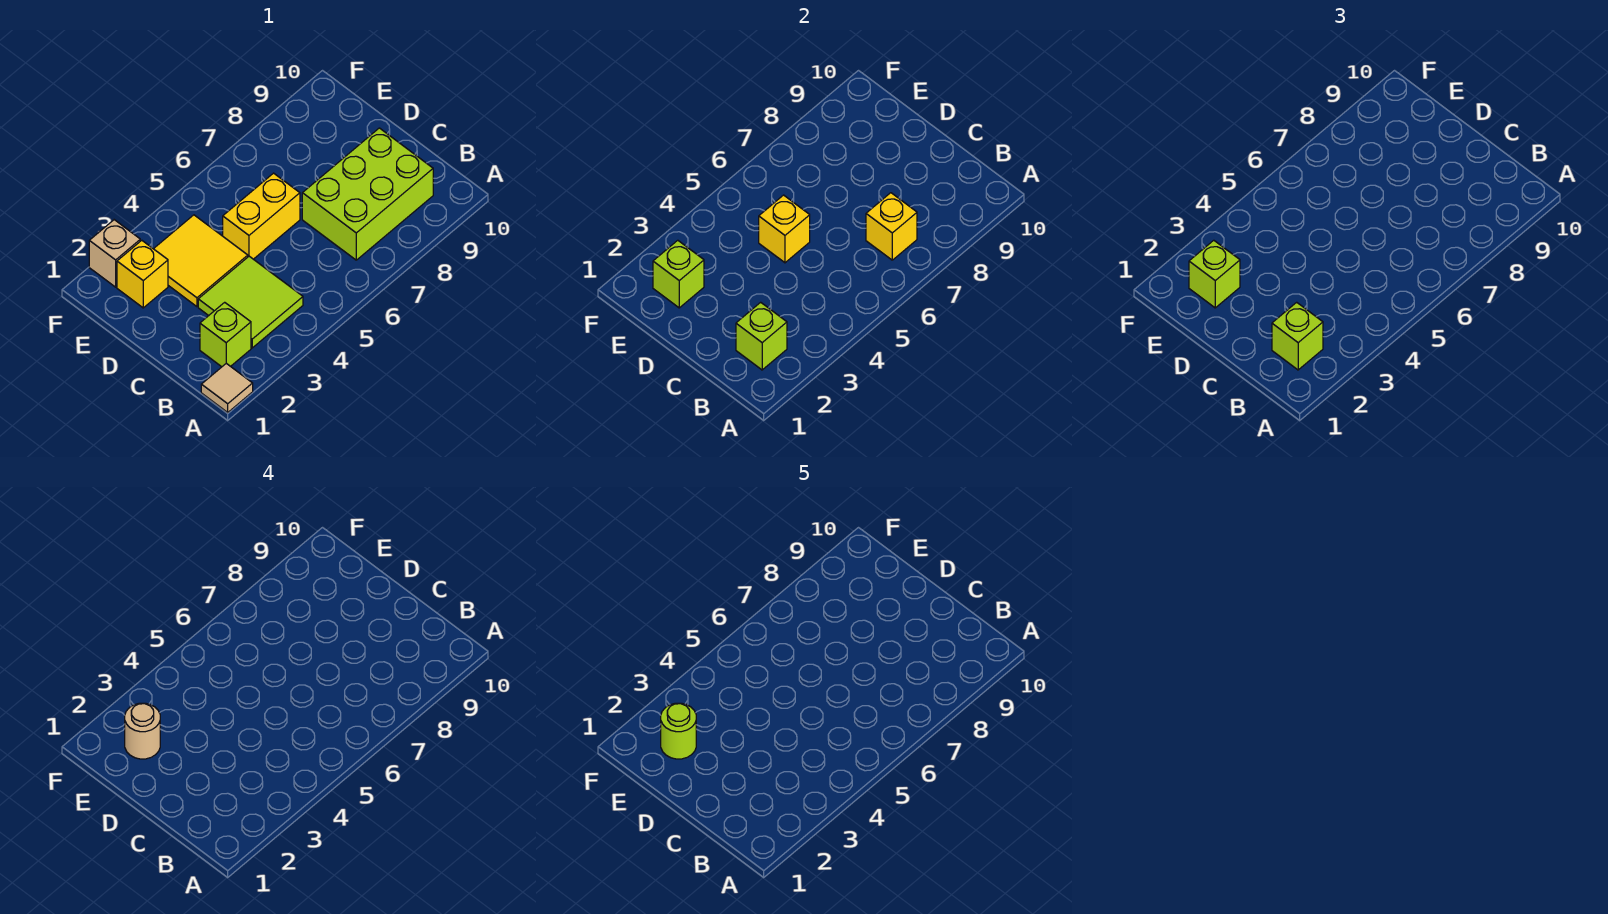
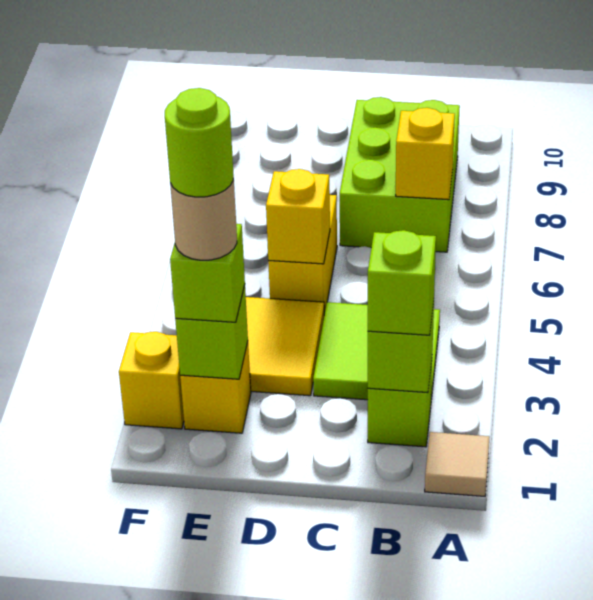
tan 1x1 brick [89,220,140,287] -> yellow 1x1 brick [119,332,184,429]

